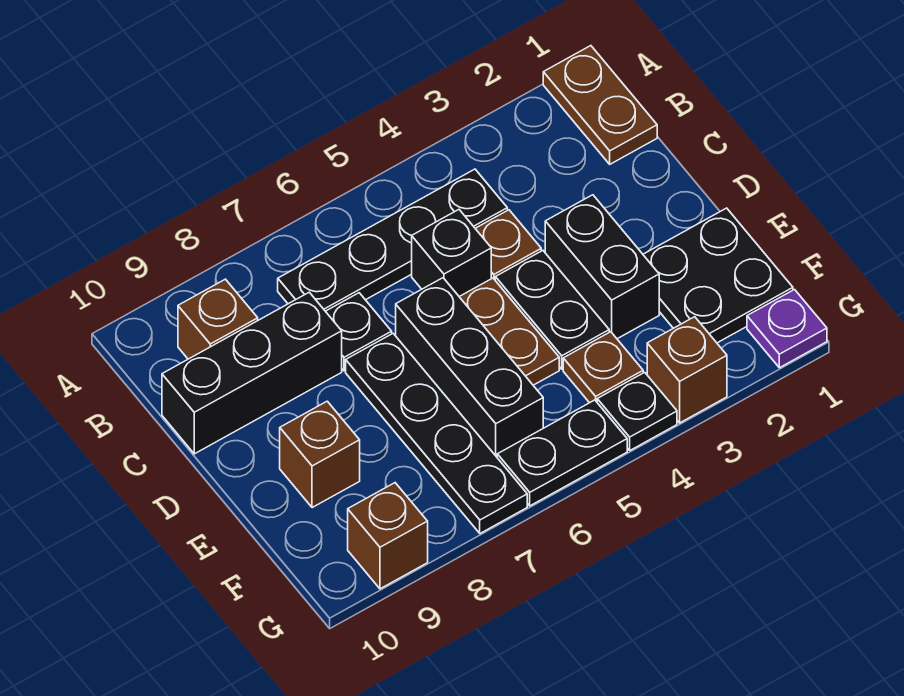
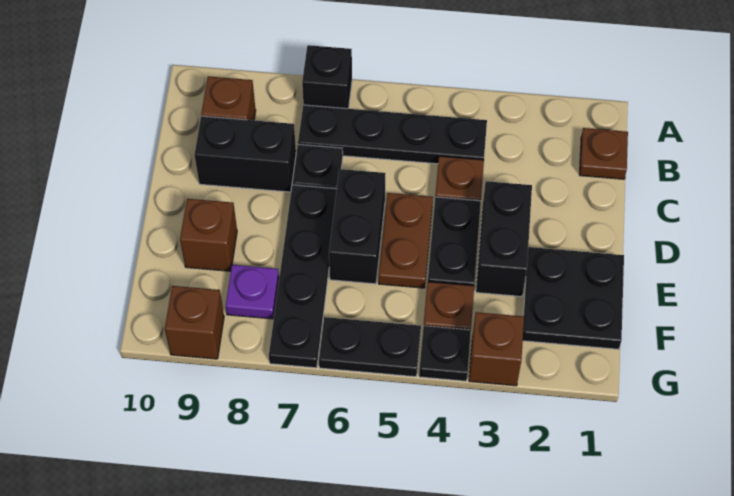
brown 1x2 plate [543,46,657,164] -> brown 1x1 plate [580,128,628,179]
black 1x1 brick [412,210,491,297] -> black 1x1 brick moved to [302,45,352,109]
black 1x3 brick [162,292,342,454] -> black 1x2 brick [194,116,296,192]
black 1x3 brick [396,278,543,457] -> black 1x2 brick [329,169,385,284]
purple 1x1 plate [747,290,827,368] -> purple 1x1 plate moved to [226,265,279,319]

